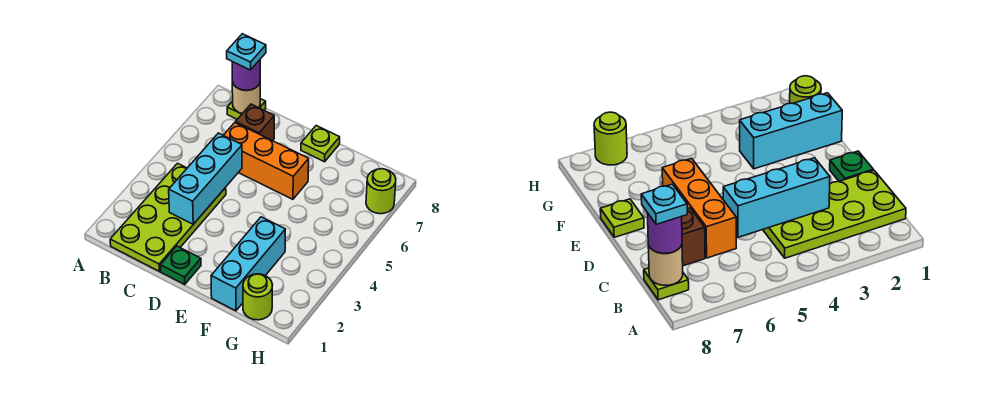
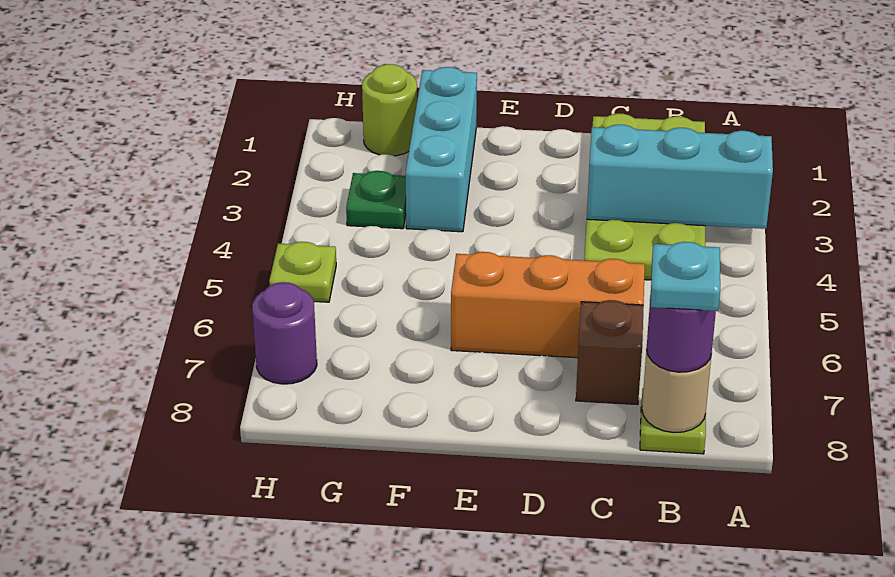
cyan 1x3 brick [169,133,242,224] -> cyan 1x3 brick turned to [587,125,773,229]
green 1x1 plate [160,246,201,284] -> green 1x1 plate moved to [346,171,406,229]
lime 1x1 plate [301,126,340,162] -> lime 1x1 plate moved to [269,242,336,302]
lime 1x1 round brick [366,169,396,214] -> purple 1x1 round brick [252,282,317,384]

